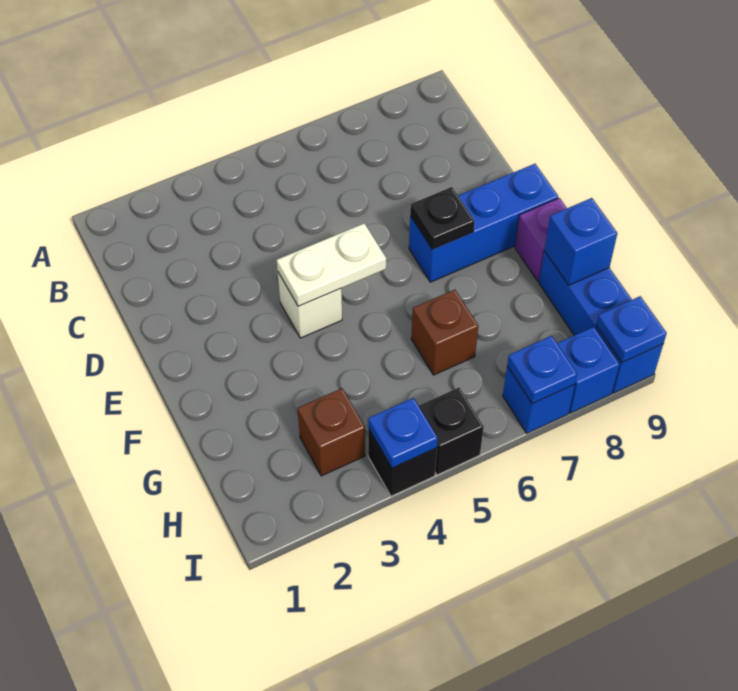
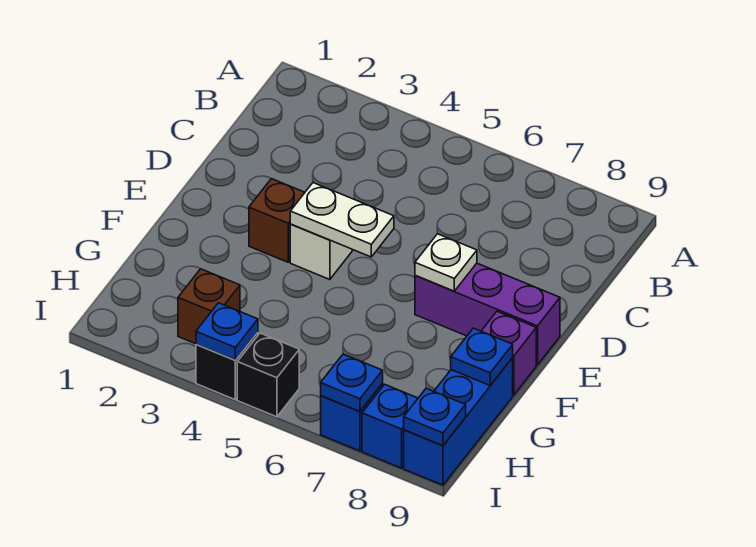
blue 1x3 brick [409,164,558,282] -> purple 1x3 brick [415,263,560,365]
black 1x1 plate [410,187,475,249] -> white 1x1 plate [415,234,477,291]
brown 1x1 brick [411,290,478,375] -> brown 1x1 brick moved to [249,179,305,262]
blue 1x1 brick [544,198,617,285] -> blue 1x1 plate [451,328,513,385]

